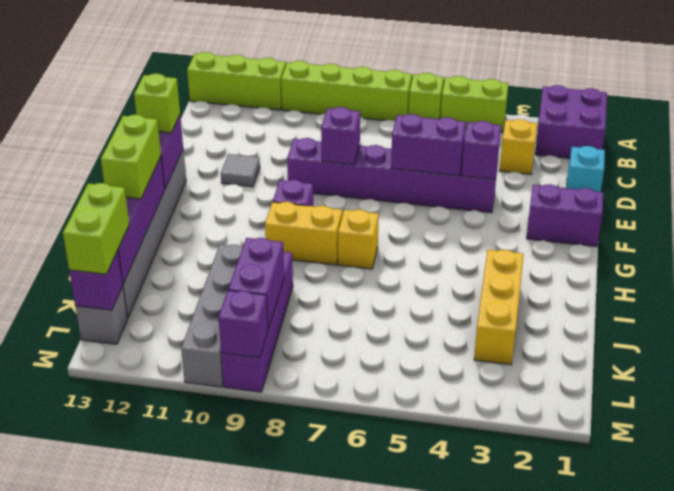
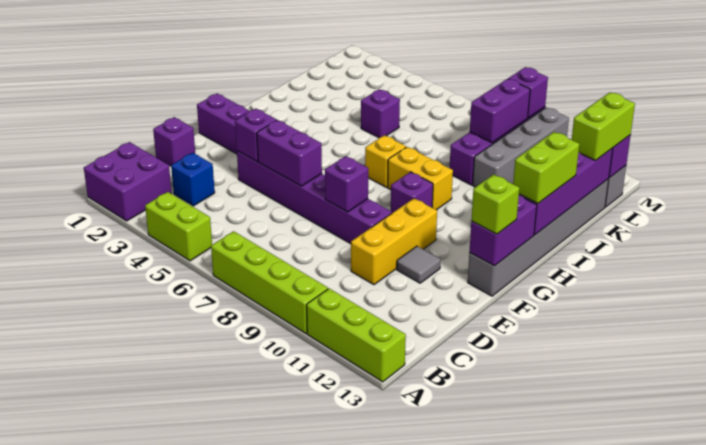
lime 1x1 brick [408,73,444,119] -> none
yellow 1x1 brick [499,119,537,174] -> blue 1x1 brick [171,153,215,206]
cyan 1x1 brick [567,146,605,192] -> purple 1x1 brick [153,117,195,166]
yellow 1x3 brick [474,250,524,365] -> yellow 1x3 brick moved to [351,198,437,285]
none -> purple 1x1 brick [361,89,400,138]

